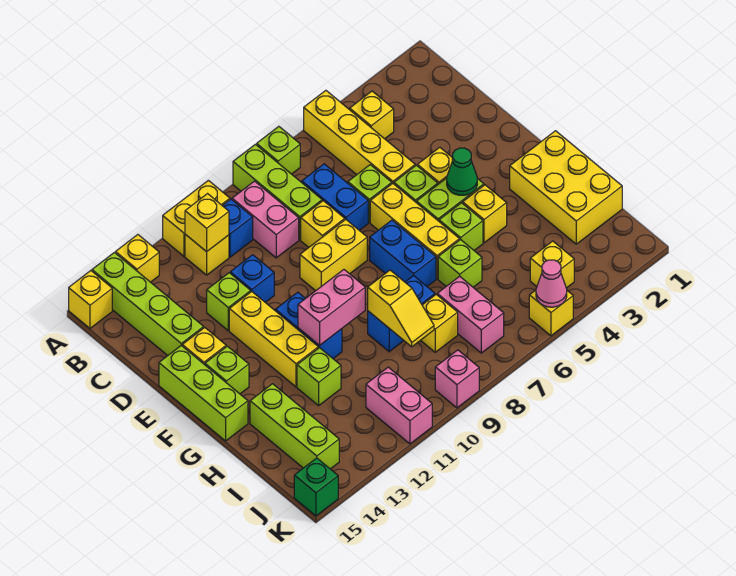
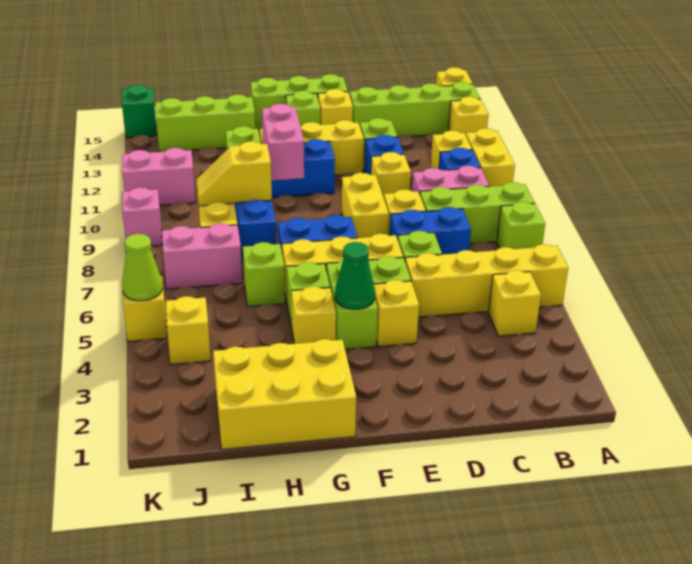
yellow 1x1 brick [185,194,229,252] -> yellow 1x1 brick moved to [371,152,411,198]
pink 1x1 cone [536,260,567,307] -> lime 1x1 cone [122,234,163,301]

